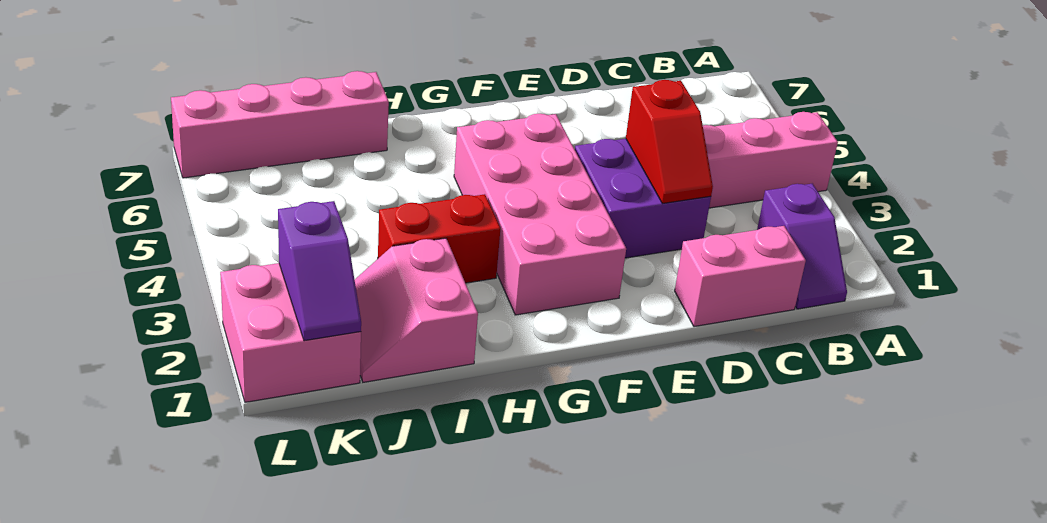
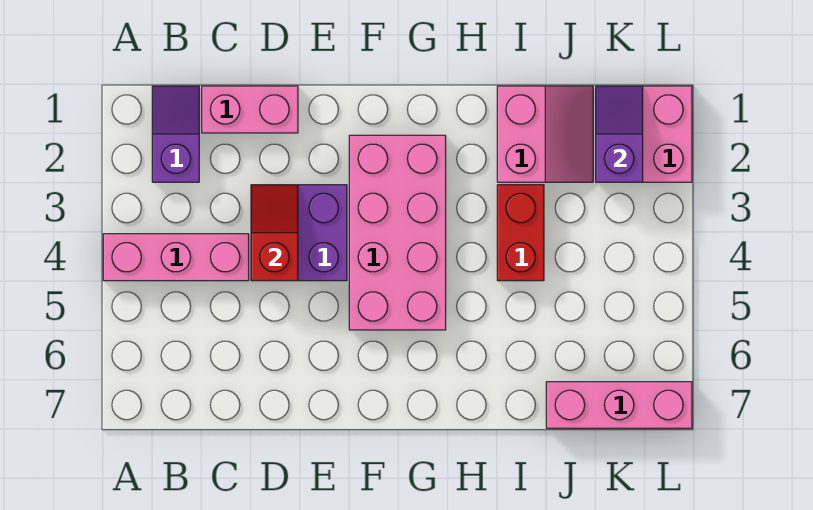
red 1x2 brick [378,194,500,283] -> red 1x2 brick turned to [497,185,544,281]
pink 1x4 brick [171,71,389,178] -> pink 1x3 brick [546,382,692,428]

